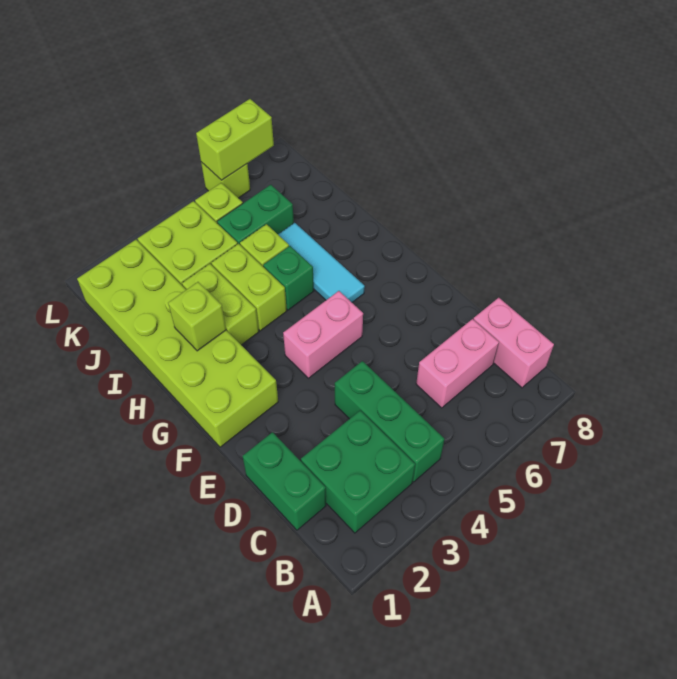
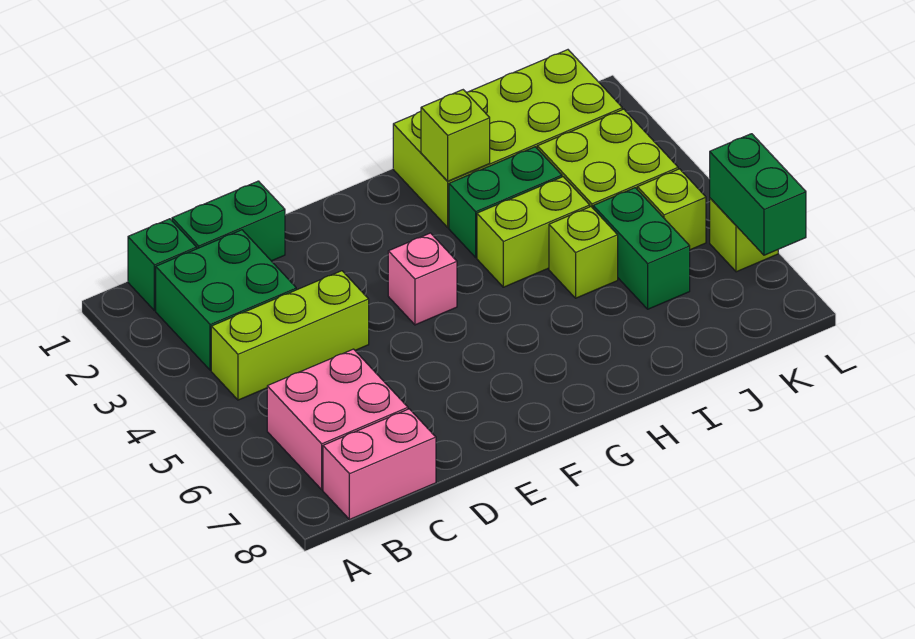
green 1x3 brick [335,361,444,482] -> lime 1x3 brick [211,271,369,400]
pink 1x2 brick [416,319,499,408] -> pink 2x2 brick [267,349,408,489]
lime 2x6 brick [77,240,278,447] -> lime 2x4 brick [393,50,622,227]
pink 1x2 brick [283,291,363,378] -> pink 1x1 brick [388,233,457,325]
cyan 1x3 tile [278,223,365,302] -> none
lime 1x2 brick [182,264,259,345] -> green 1x2 brick [449,147,562,257]
green 1x1 brick [263,246,314,310] -> green 1x1 brick moved to [128,219,197,311]
lime 1x2 brick [196,99,274,180] -> green 1x2 brick [710,134,806,255]

